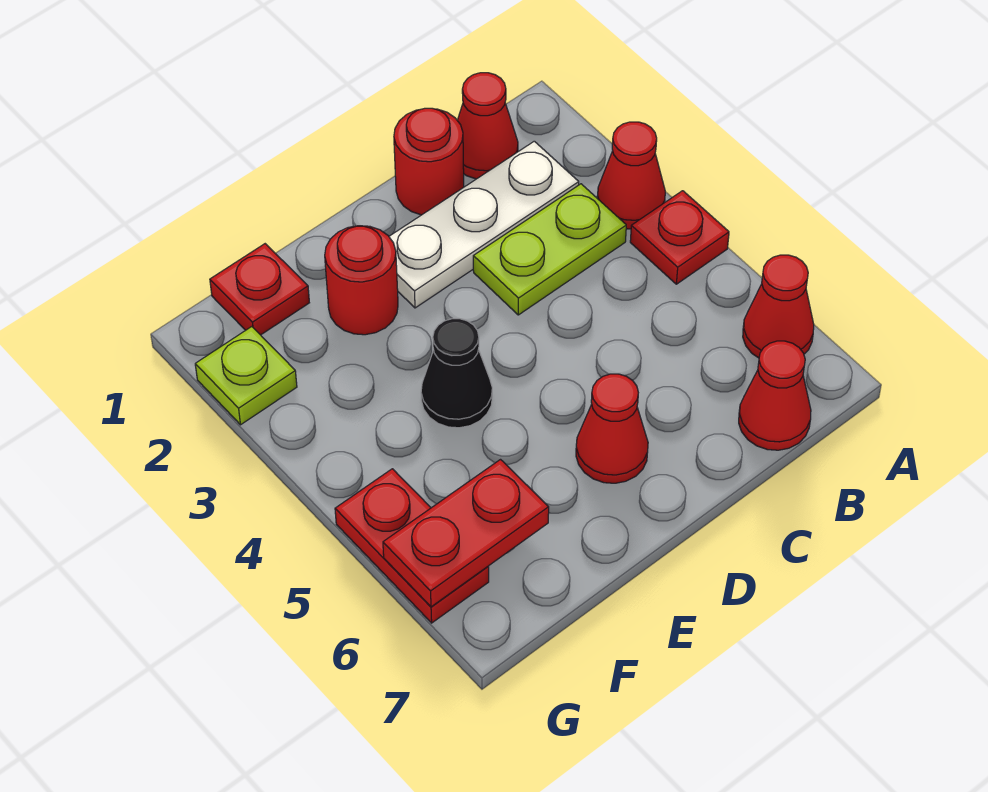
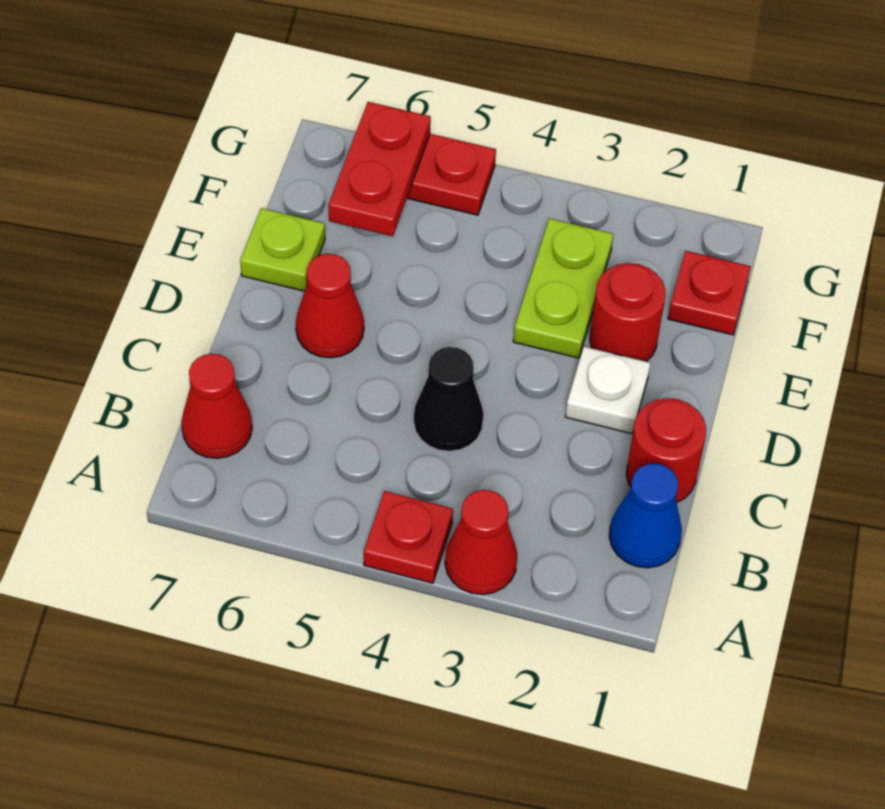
red 1x1 cone [743,255,814,358] -> none
red 1x1 cone [457,73,518,179] -> blue 1x1 cone [609,463,682,568]
white 1x3 plate [389,141,579,308] -> white 1x1 plate [565,347,650,434]
lime 1x2 plate [473,184,626,315] -> lime 1x2 plate moved to [513,219,613,358]
black 1x1 cone [421,319,492,428] -> black 1x1 cone moved to [414,347,483,451]
lime 1x1 plate [195,327,297,425] -> lime 1x1 plate moved to [240,208,325,291]

